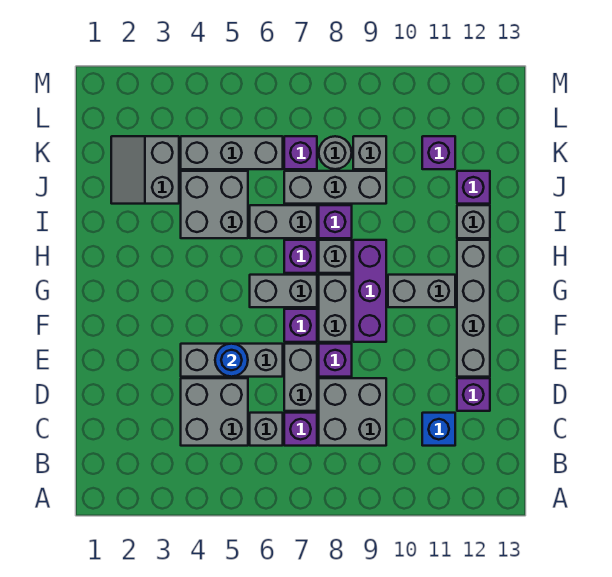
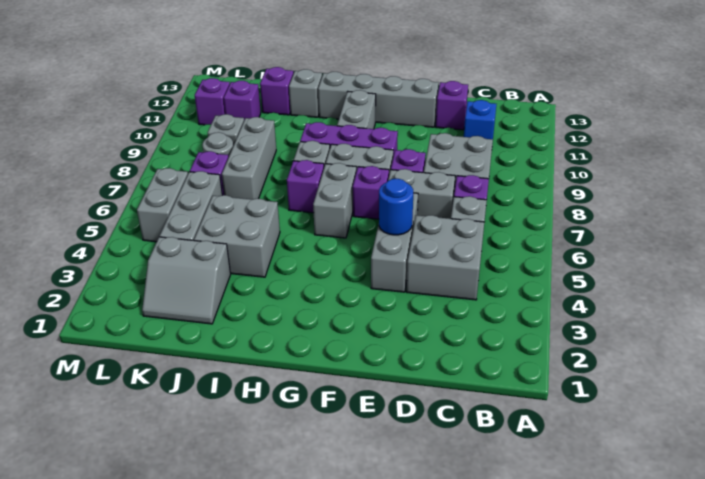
grey 1x2 brick [250,205,317,238] -> grey 1x2 brick moved to [137,168,188,242]
purple 1x1 brick [319,205,352,238] -> purple 1x1 brick moved to [195,78,230,125]

